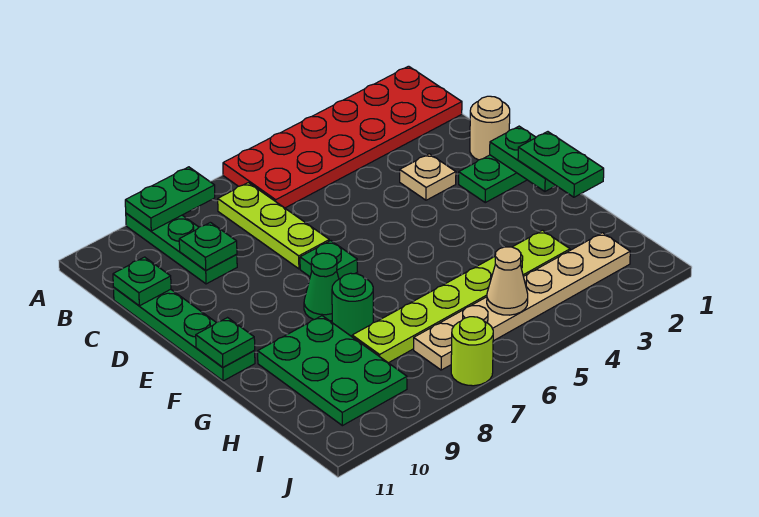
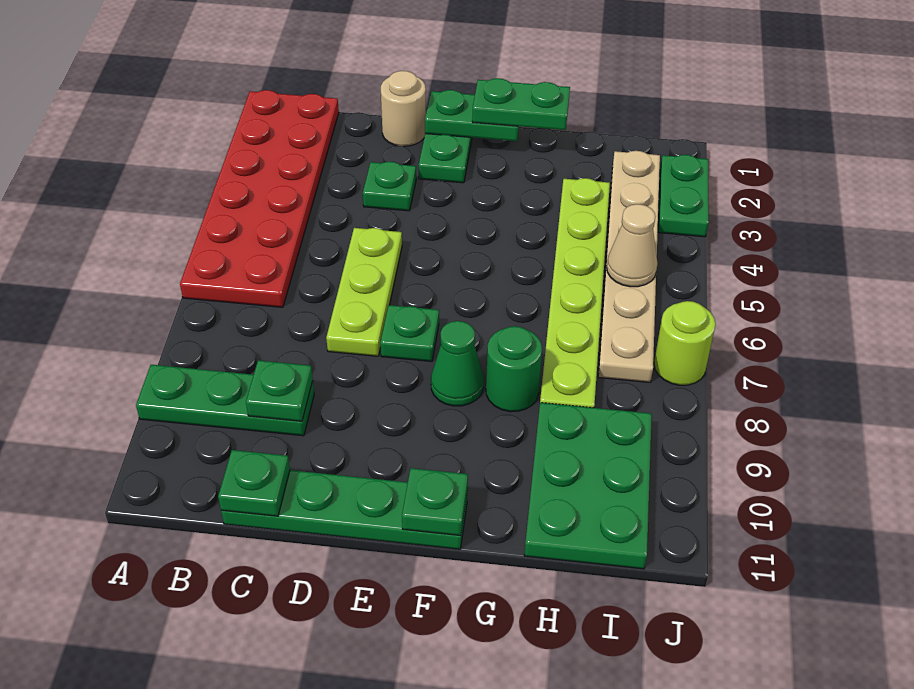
green 1x2 plate [125,167,215,231] -> green 1x2 plate moved to [658,155,709,237]
lime 1x3 plate [218,183,329,269] -> lime 1x3 plate turned to [326,228,402,356]
tan 1x1 plate [400,154,456,200] -> green 1x1 plate [363,162,416,211]
green 2x3 plate [258,316,407,426] -> green 2x3 plate turned to [524,403,652,569]

